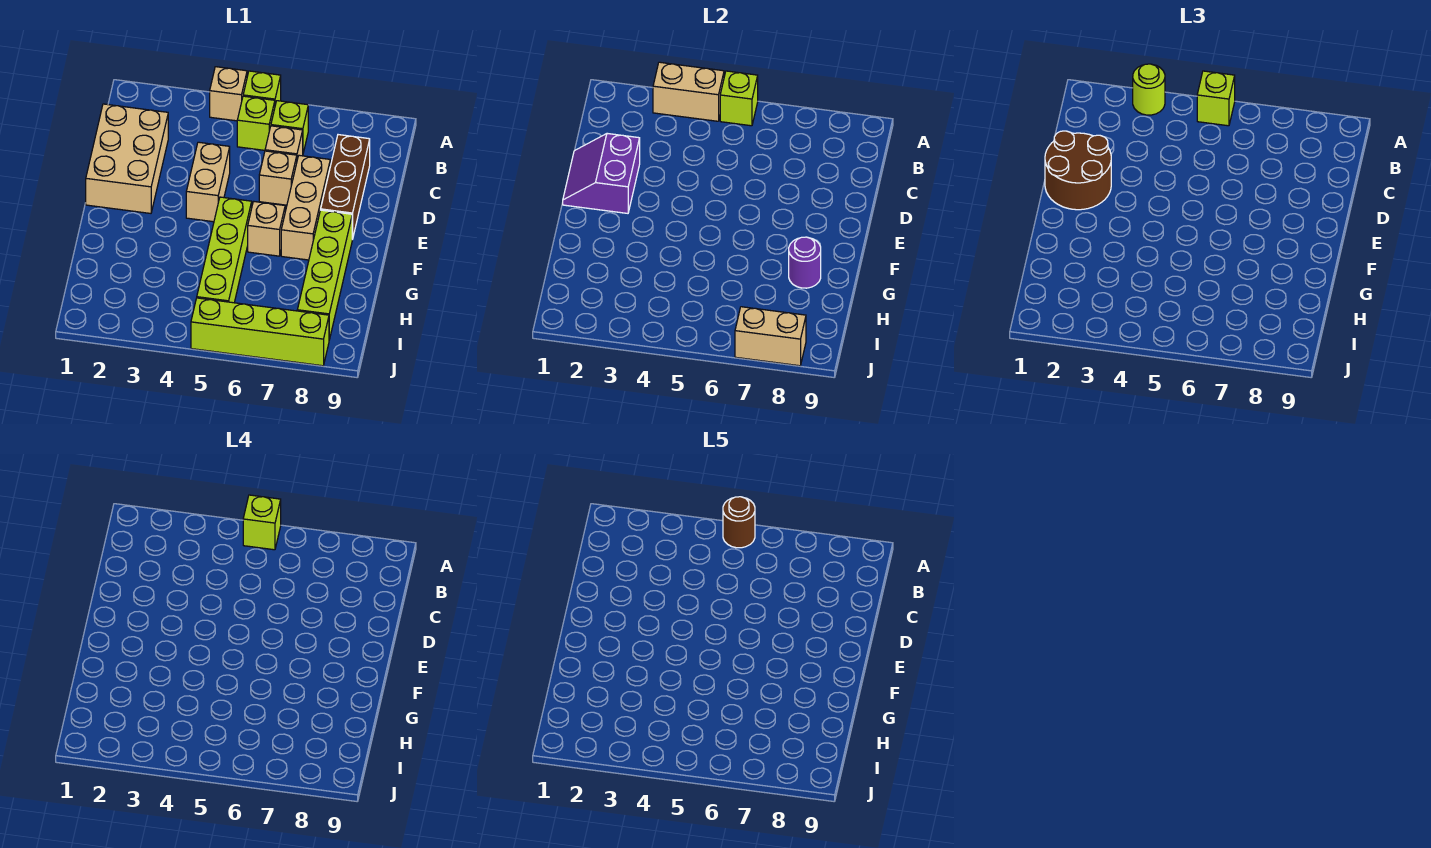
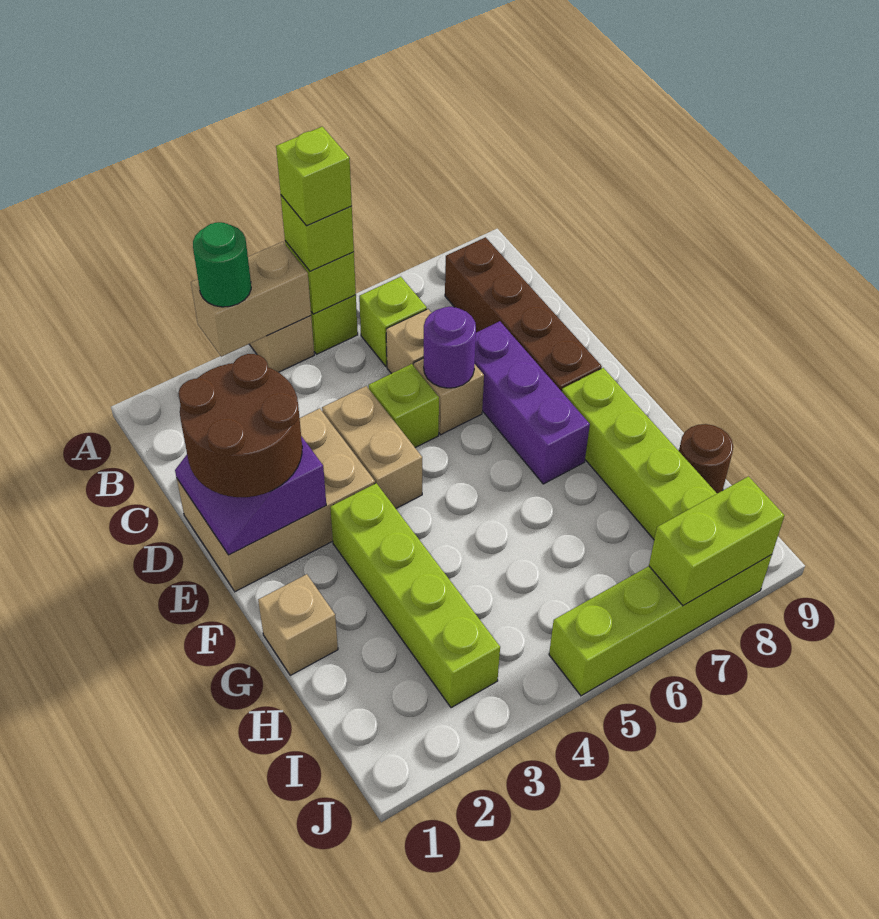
lime 1x1 round brick [1133,64,1165,115] -> green 1x1 round brick [193,222,251,307]
brown 1x1 round brick [723,497,755,548] -> brown 1x1 round brick moved to [679,424,733,493]
lime 1x1 brick [237,96,275,150] -> lime 1x1 brick moved to [369,364,439,448]
tan 2x3 brick [86,104,168,213] -> tan 2x3 brick turned to [177,408,375,592]
brown 1x3 brick [321,135,370,239] -> brown 1x4 brick [445,237,602,391]
tan 1x3 brick [281,155,330,260] -> purple 1x3 brick [475,321,590,484]
lime 1x4 brick [197,197,252,303] -> lime 1x4 brick moved to [330,483,500,708]
tan 1x1 brick [248,201,285,256] -> tan 1x1 brick moved to [258,574,338,675]
purple 1x1 round brick [789,237,821,288] -> purple 1x1 round brick moved to [424,307,476,388]
tan 1x2 brick [735,307,806,366] -> lime 1x2 brick [649,476,784,606]

